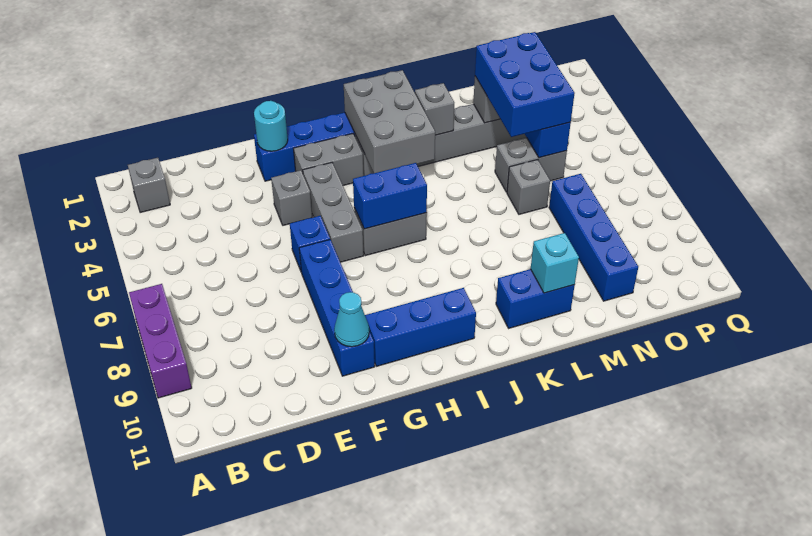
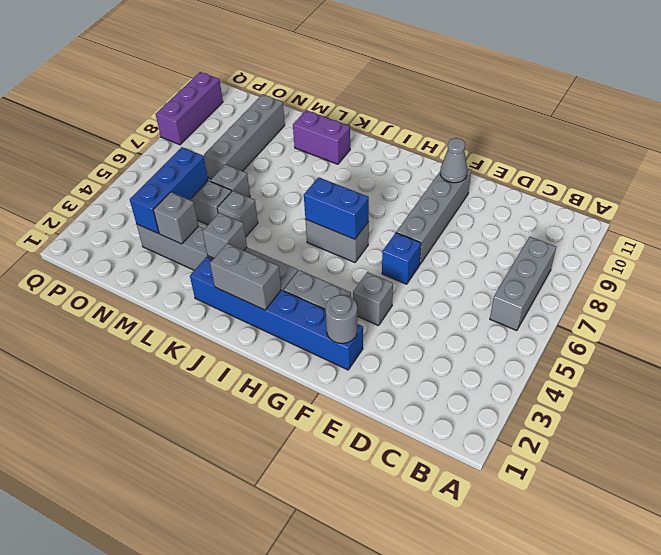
purple 1x3 brick [129,284,192,398] -> purple 1x3 brick moved to [156,72,223,145]
grey 1x1 brick [128,158,170,213] -> grey 1x1 brick moved to [217,191,258,237]
cyan 1x1 round brick [254,101,288,151] -> grey 1x1 round brick [326,295,357,343]
blue 1x4 brick [299,240,375,376] -> grey 1x4 brick [396,169,471,265]
cyan 1x1 cone [334,292,369,347] -> grey 1x1 cone [440,138,467,183]
grey 1x3 brick [303,163,364,262] -> grey 1x3 brick moved to [490,237,556,331]
blue 1x3 brick [365,288,476,366] -> none
grey 2x3 brick [344,70,435,173] -> grey 1x2 brick [210,243,281,310]
blue 1x2 brick [496,269,575,328] -> purple 1x2 brick [293,110,350,164]
cyan 1x1 brick [531,233,579,293] -> none
blue 2x3 brick [475,32,575,137] -> none
blue 1x4 brick [549,174,638,301] -> grey 1x4 brick [204,95,285,179]

